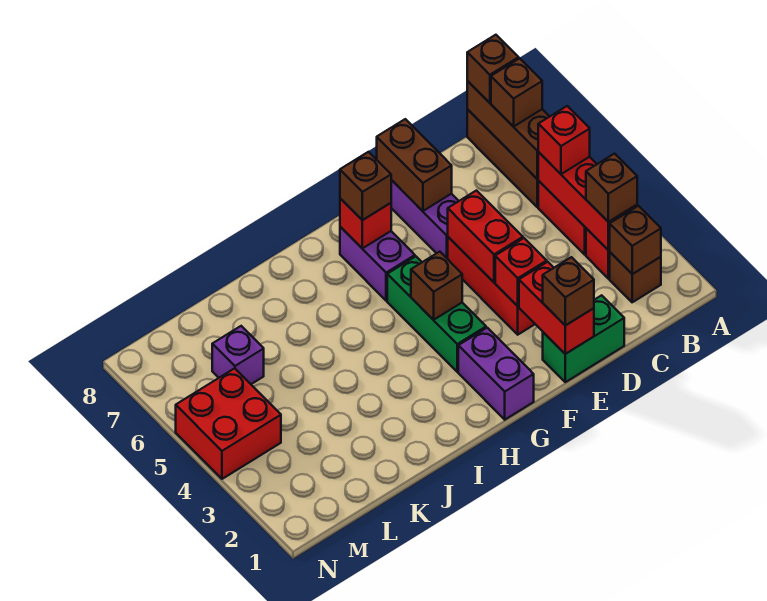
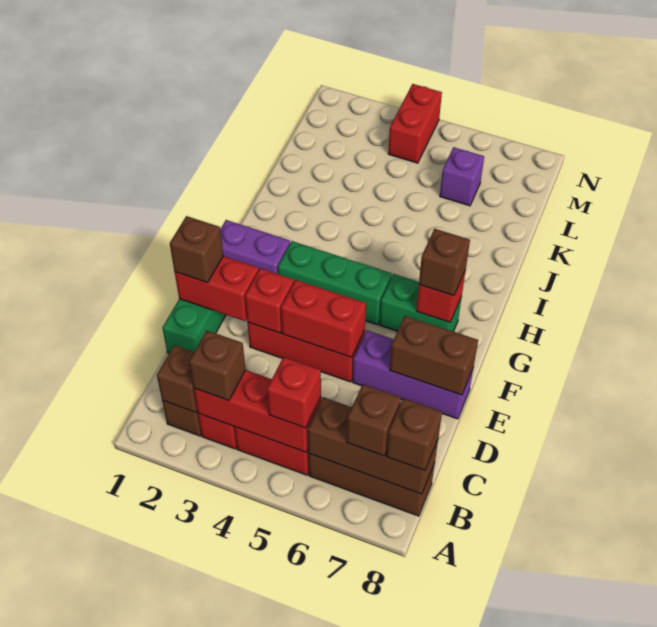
brown 1x1 brick [411,252,462,320] -> none
purple 1x2 brick [340,227,415,301] -> green 1x2 brick [380,274,462,332]
red 2x2 brick [176,368,281,479] -> red 1x2 brick [388,84,442,163]

